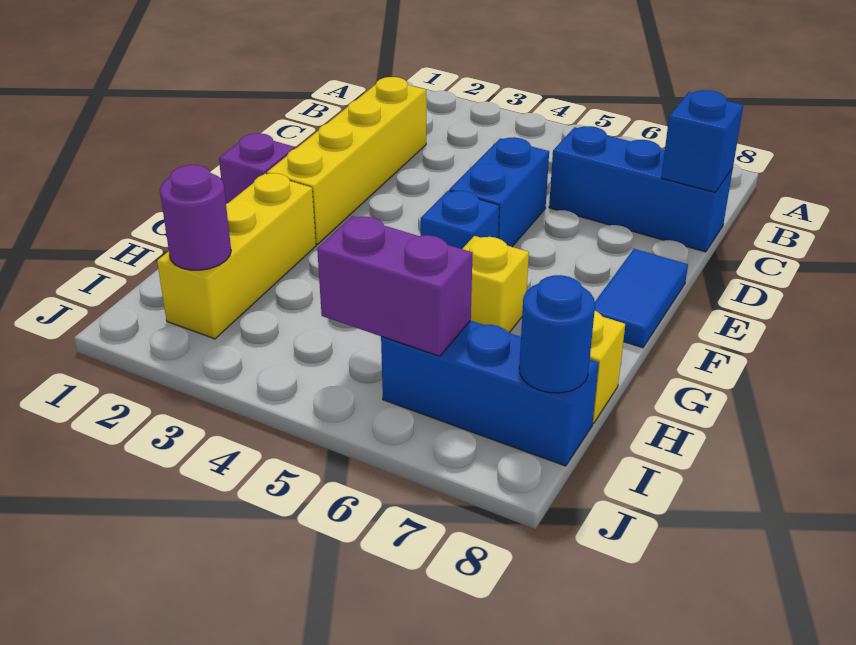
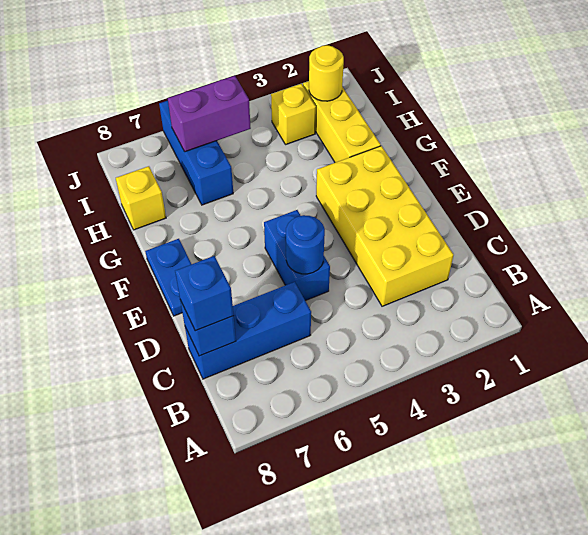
yellow 1x4 brick [267,77,426,244] -> yellow 2x4 brick [316,146,453,306]
blue 1x2 tile [595,249,688,348] -> blue 1x2 plate [145,239,191,316]
purple 1x1 brick [219,133,295,204] -> none
blue 1x1 brick [421,191,499,249] -> blue 1x1 brick moved to [175,256,234,331]
yellow 1x1 brick [463,236,529,333] -> yellow 1x1 brick moved to [271,84,316,145]
purple 1x1 round brick [160,165,231,270] -> yellow 1x1 round brick [309,45,344,101]
blue 1x3 brick [381,321,599,466] -> blue 1x3 brick turned to [159,101,233,205]
blue 1x1 round brick [519,275,595,393] -> blue 1x1 round brick moved to [286,215,325,274]

